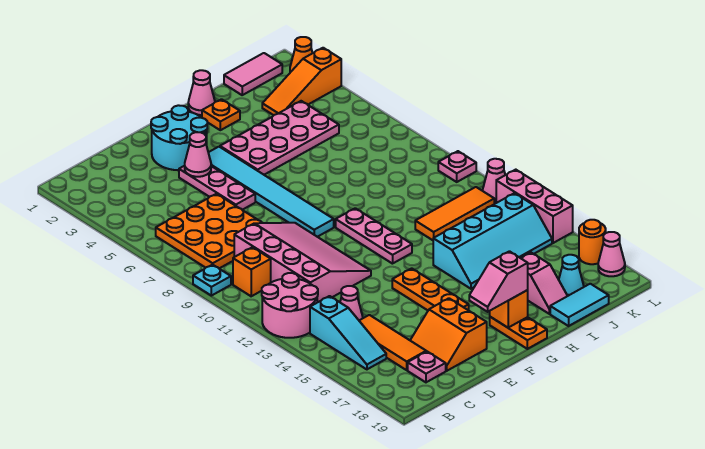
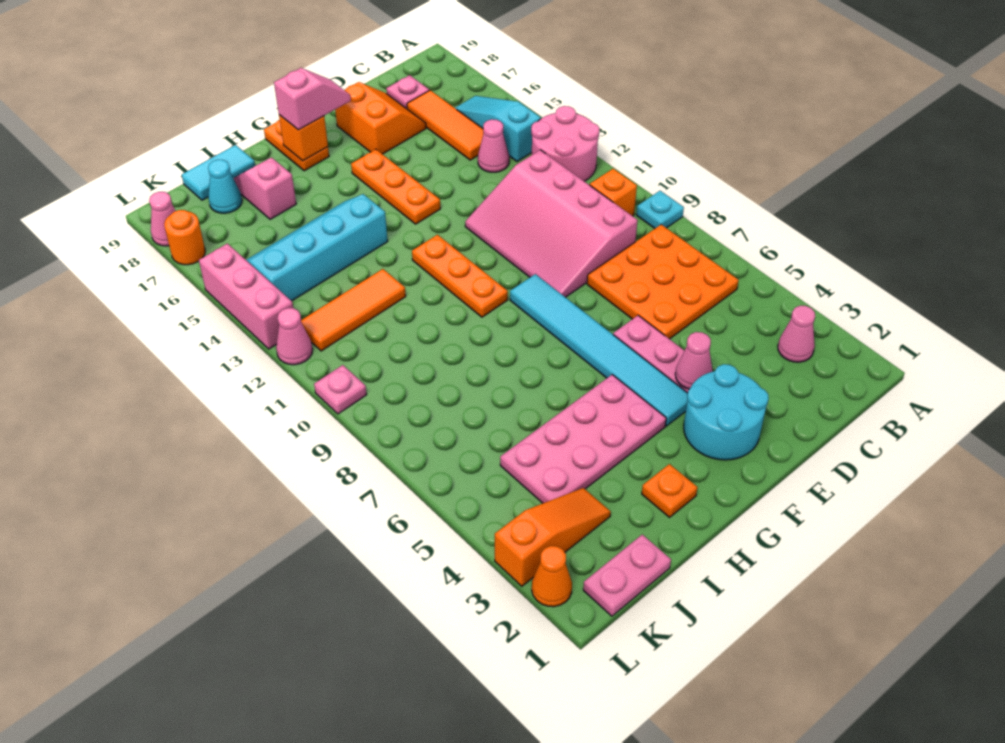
pink 1x3 plate [336,208,412,264] -> orange 1x3 plate [412,235,508,317]
pink 1x1 cone [188,70,215,115] -> pink 1x1 cone moved to [778,306,815,362]
pink 1x2 tile [224,53,282,95] -> pink 1x2 plate [583,535,671,616]

